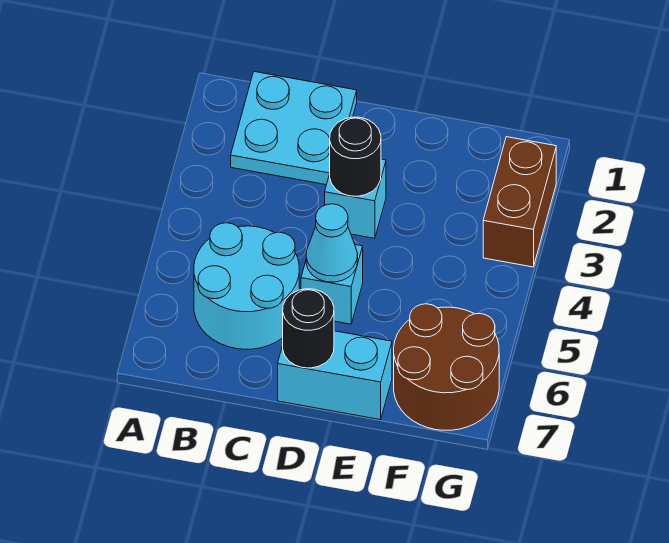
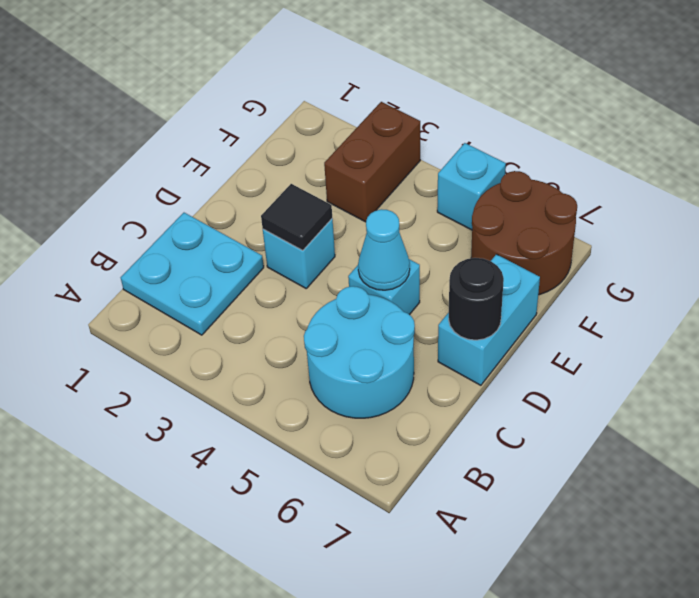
black 1x1 round brick [330,117,381,196] -> black 1x1 tile [261,184,332,250]
brown 1x2 brick [483,137,556,267] -> brown 1x2 brick turned to [324,102,420,222]
none -> cyan 1x1 brick [437,143,506,230]

